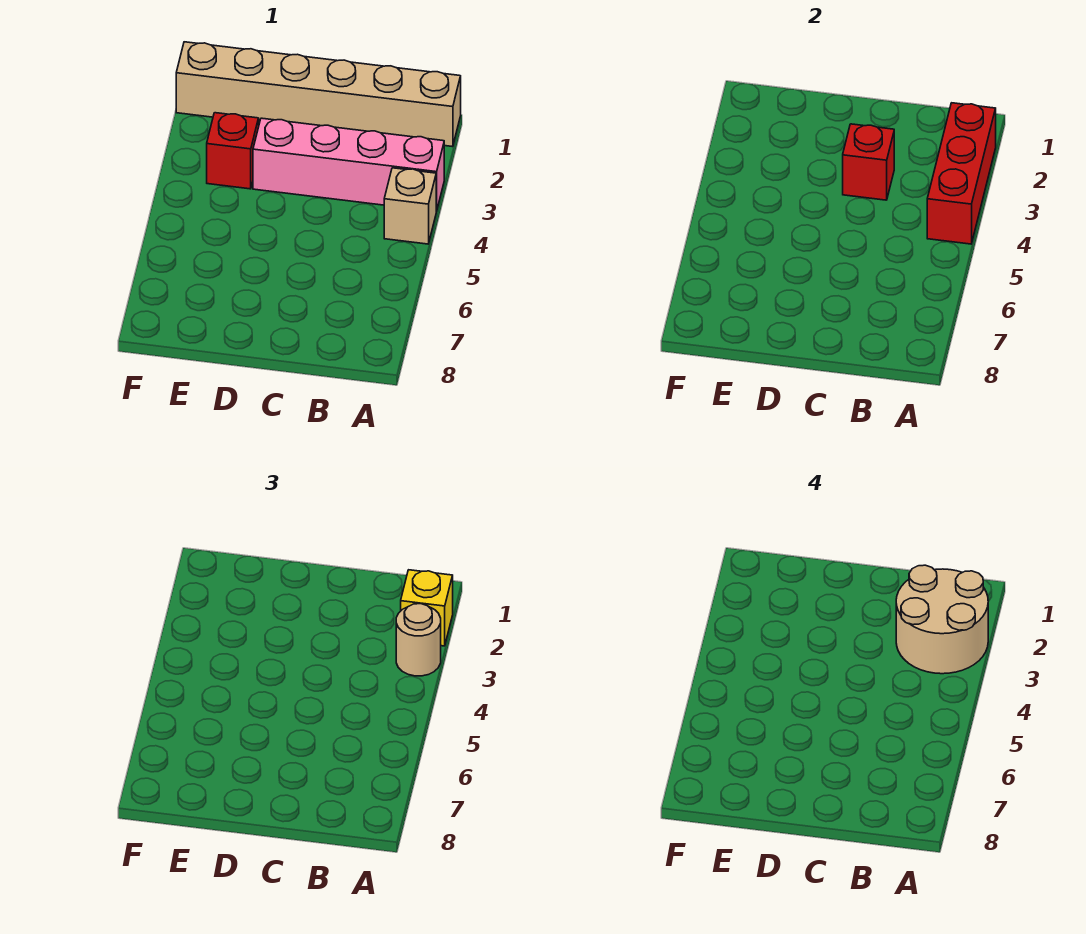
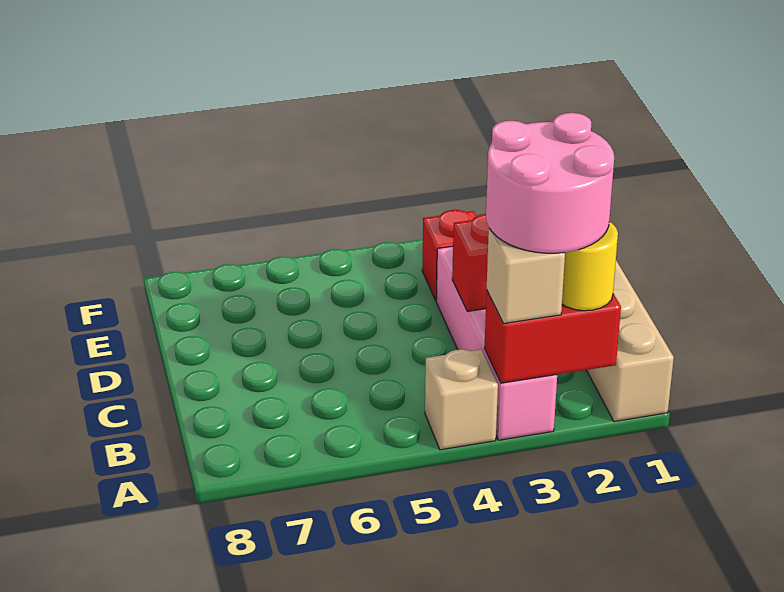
red 1x3 brick [927,103,996,244] -> red 1x2 brick [484,291,621,383]
yellow 1x1 brick [401,570,453,646] -> yellow 1x1 round brick [562,222,618,311]
tan 2x2 round brick [896,565,988,674] -> pink 2x2 round brick [486,113,614,253]
tan 1x1 round brick [396,604,441,676] -> tan 1x1 brick [487,228,565,324]

